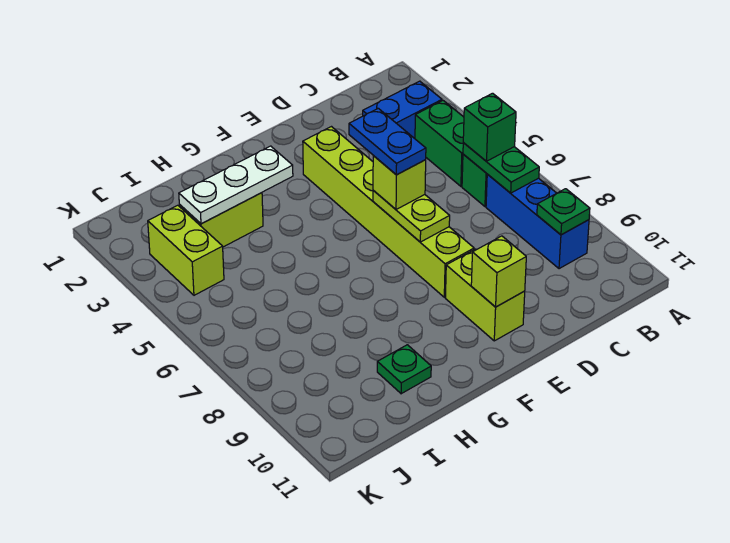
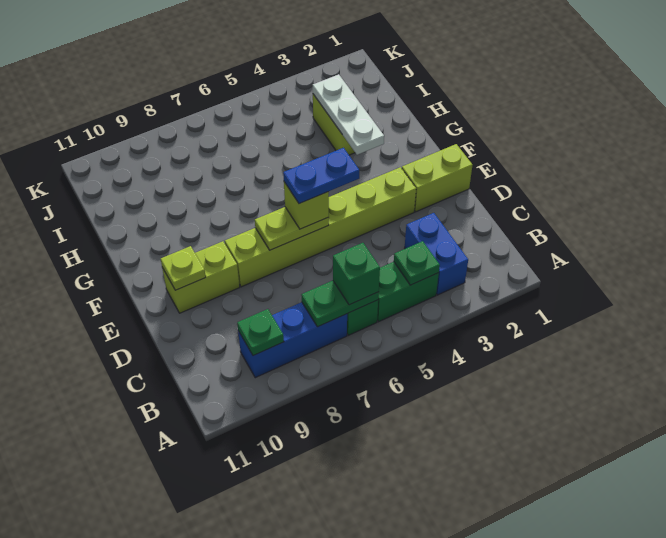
lime 1x1 brick [471,236,526,307] -> lime 1x1 plate [161,246,206,290]
green 1x1 plate [377,345,431,394] -> green 1x1 plate moved to [394,241,440,285]
lime 1x2 brick [148,205,224,295] -> lime 1x2 brick moved to [402,144,472,212]

